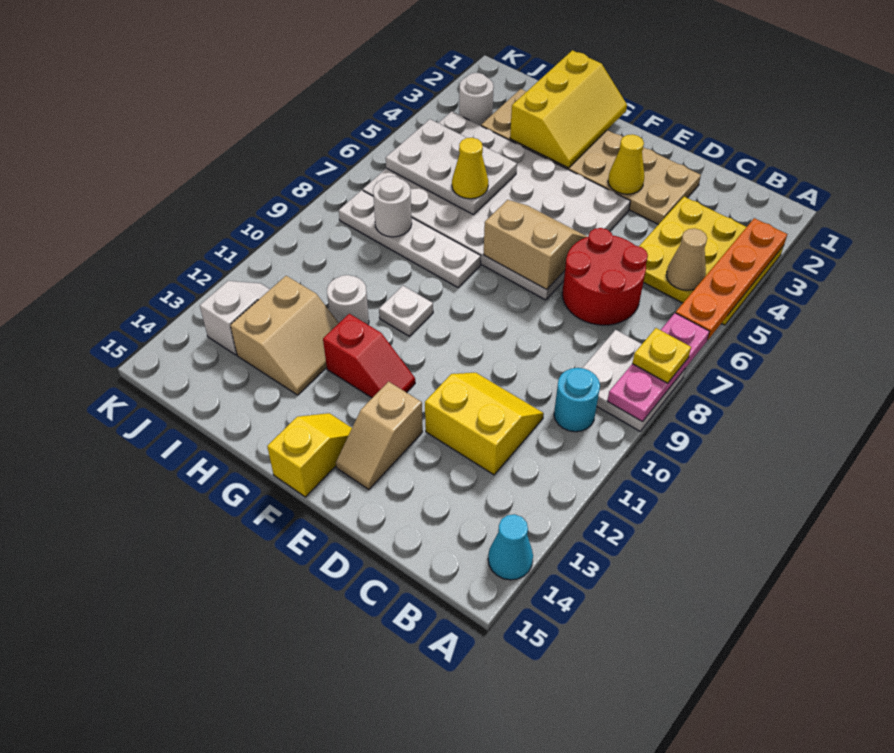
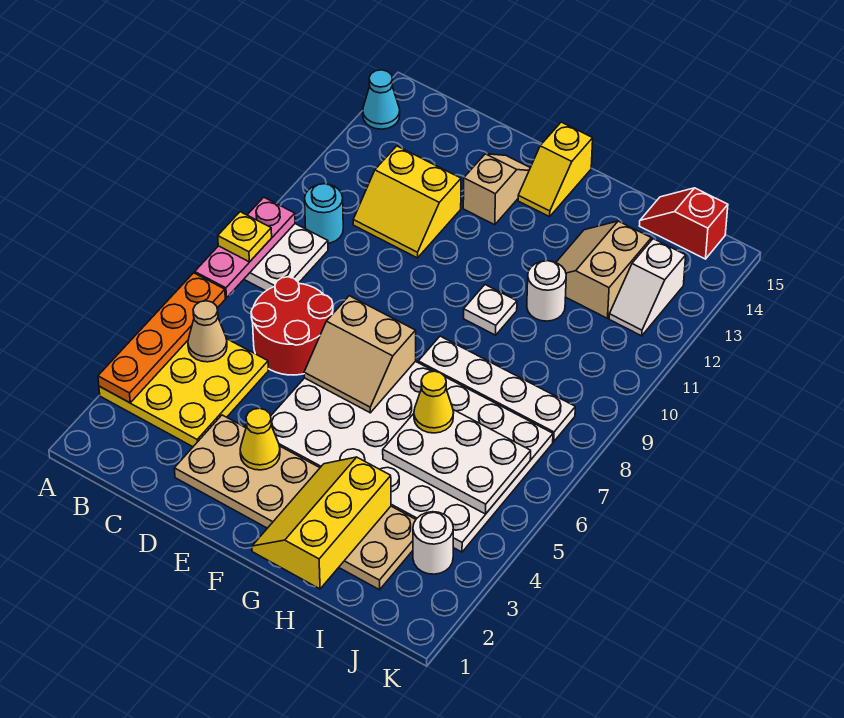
red 1x2 slope [323,314,415,398] -> red 1x2 slope moved to [640,188,728,259]
white 1x1 round brick [373,176,412,237] -> none

